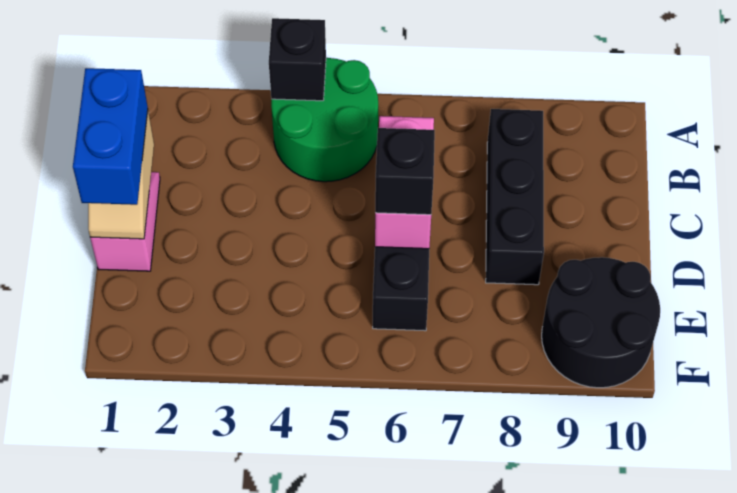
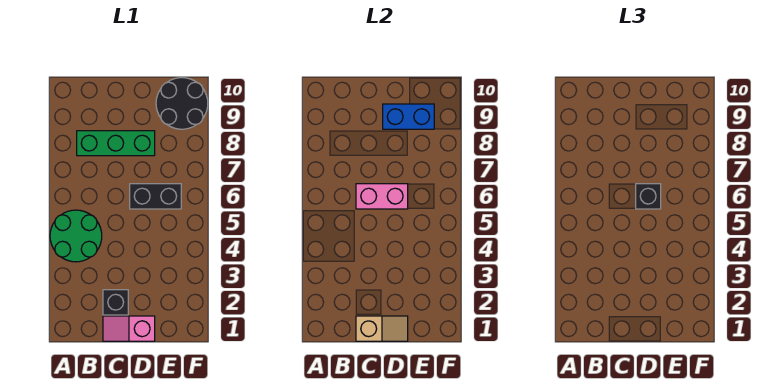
black 1x1 brick [269,18,326,101] -> black 1x1 brick moved to [103,290,128,315]
black 1x3 brick [486,109,544,285] -> green 1x3 brick [77,131,155,156]
blue 1x2 brick [73,68,148,205] -> blue 1x2 brick moved to [383,104,434,129]

